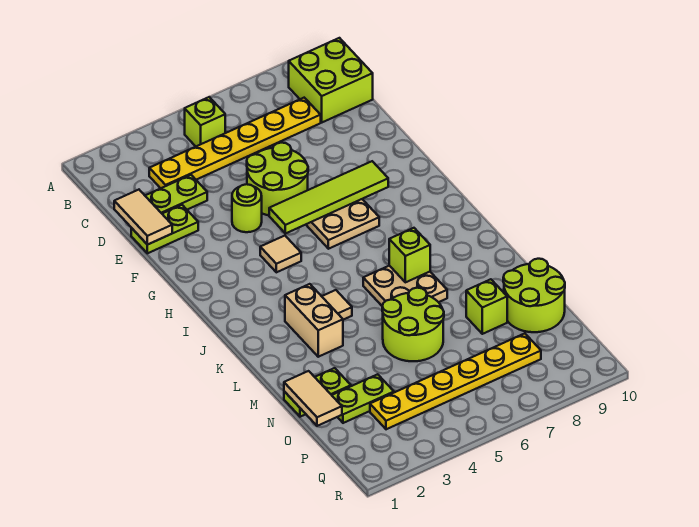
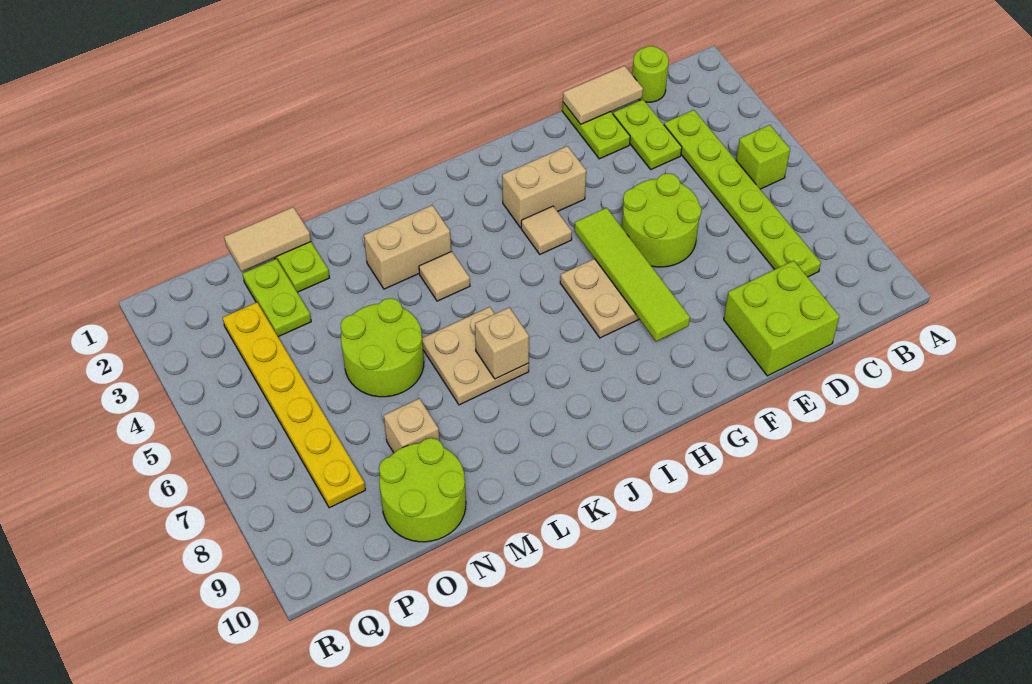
lime 2x2 brick [289,38,373,122] -> lime 2x2 brick moved to [724,261,840,376]
yellow 1x6 plate [149,98,321,188] -> lime 1x6 plate [664,110,821,277]
lime 1x1 round brick [232,184,262,232] -> lime 1x1 round brick moved to [632,46,669,102]
none -> tan 1x2 brick [502,146,586,228]
lime 1x1 brick [389,228,430,282] -> tan 1x1 brick [475,308,529,379]
lime 1x1 brick [466,279,507,334] -> tan 1x1 brick [384,398,439,453]

